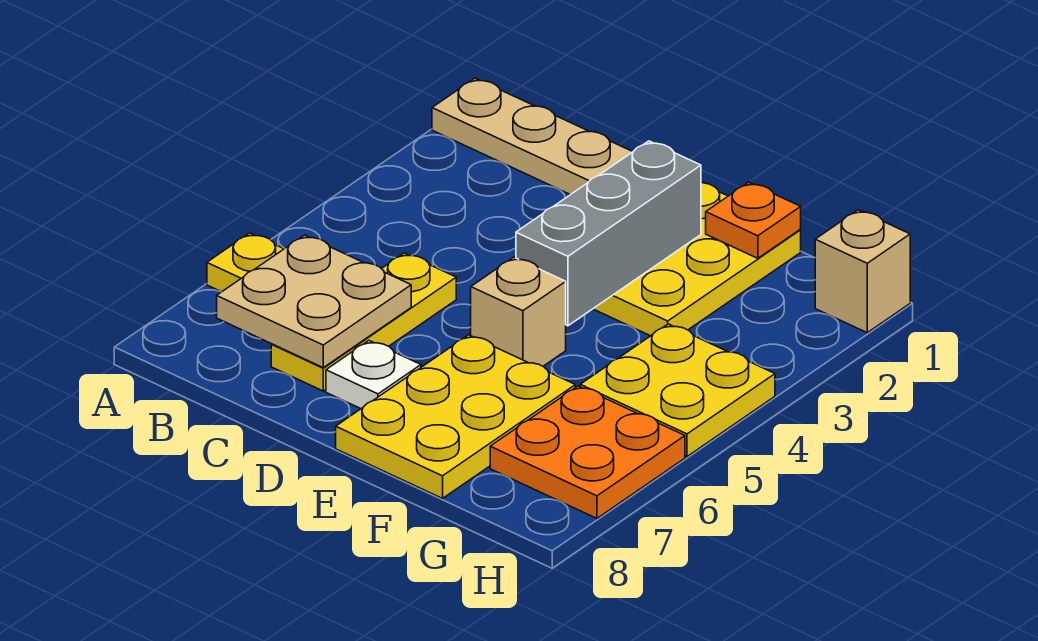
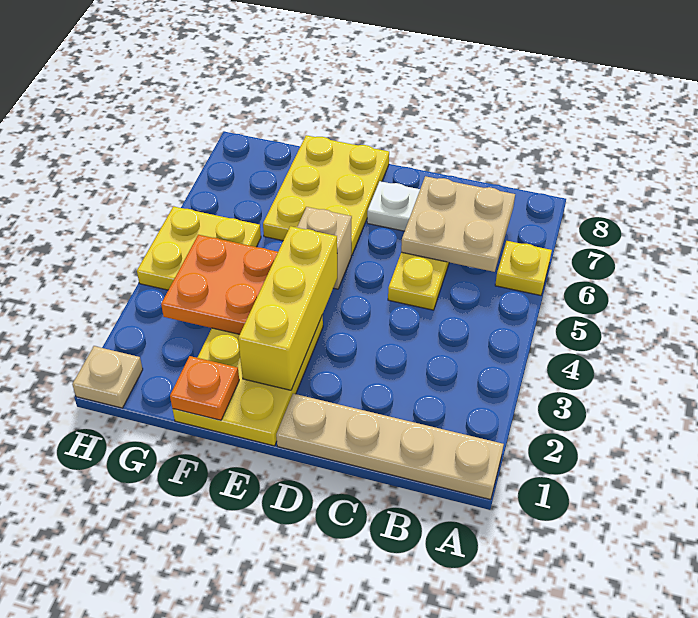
grey 1x3 brick [516,141,701,326] -> yellow 1x3 brick [238,226,337,390]
orange 2x2 plate [490,386,685,518] -> orange 2x2 plate moved to [161,235,278,334]
tan 1x1 brick [815,210,910,333] -> tan 1x1 plate [72,346,143,408]

